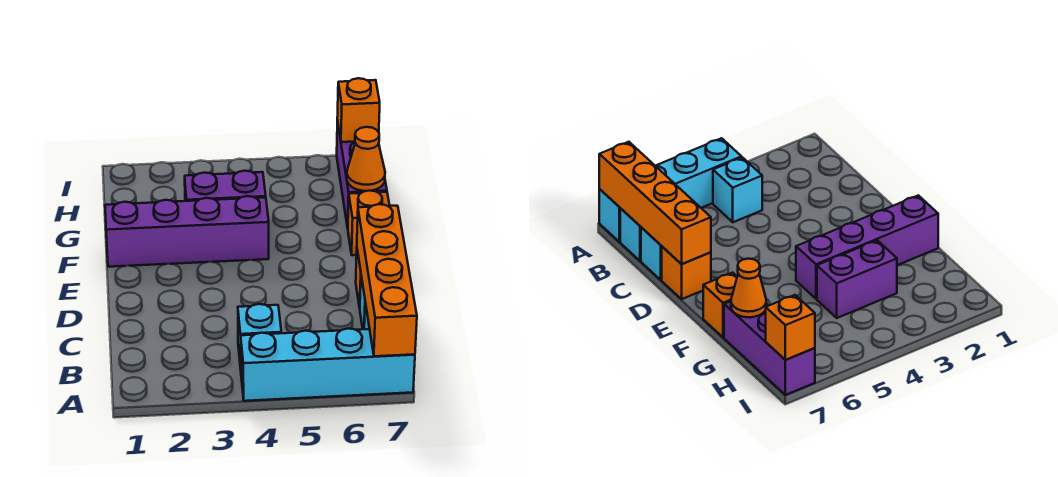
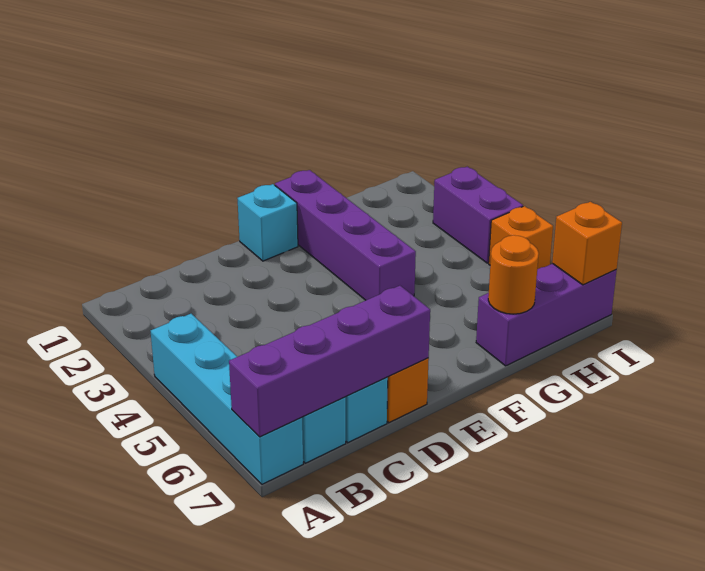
orange 1x4 brick [357,204,417,356] -> purple 1x4 brick [229,286,430,437]
cyan 1x1 brick [238,304,281,368] -> cyan 1x1 brick moved to [237,184,298,261]
orange 1x1 brick [348,191,390,255] -> orange 1x1 brick moved to [489,206,553,269]
purple 1x2 brick [185,171,266,201] -> purple 1x2 brick moved to [433,167,523,263]
orange 1x1 cone [347,127,385,191] -> orange 1x1 round brick [488,235,539,314]

